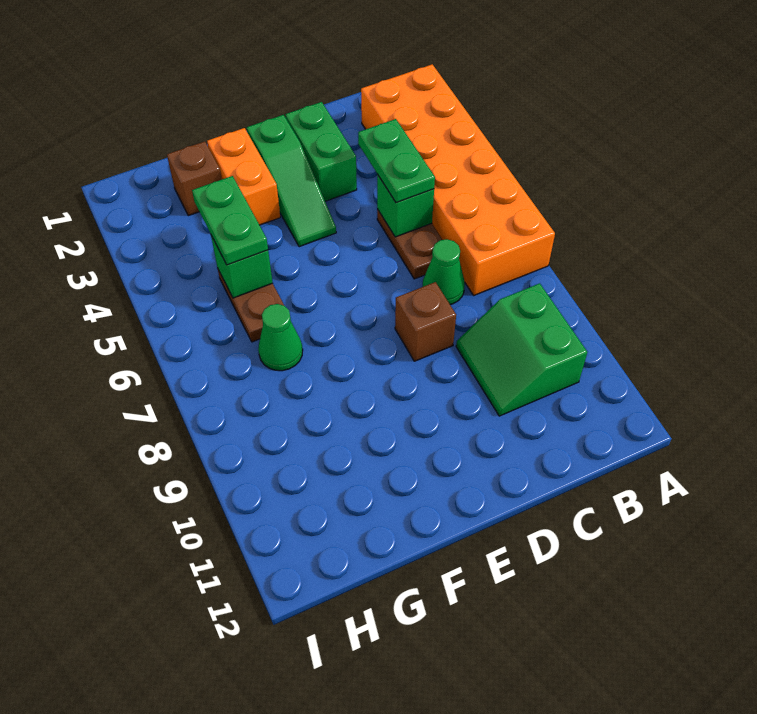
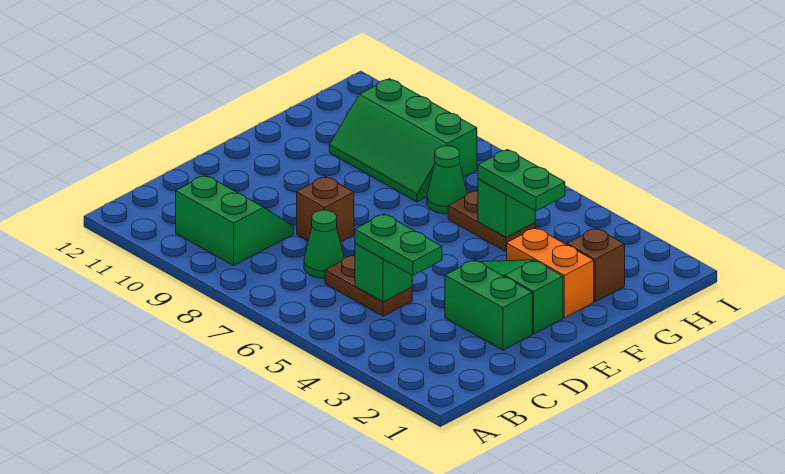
orange 2x6 brick [361,64,555,295] -> none
none -> green 2x3 slope [329,79,477,202]

